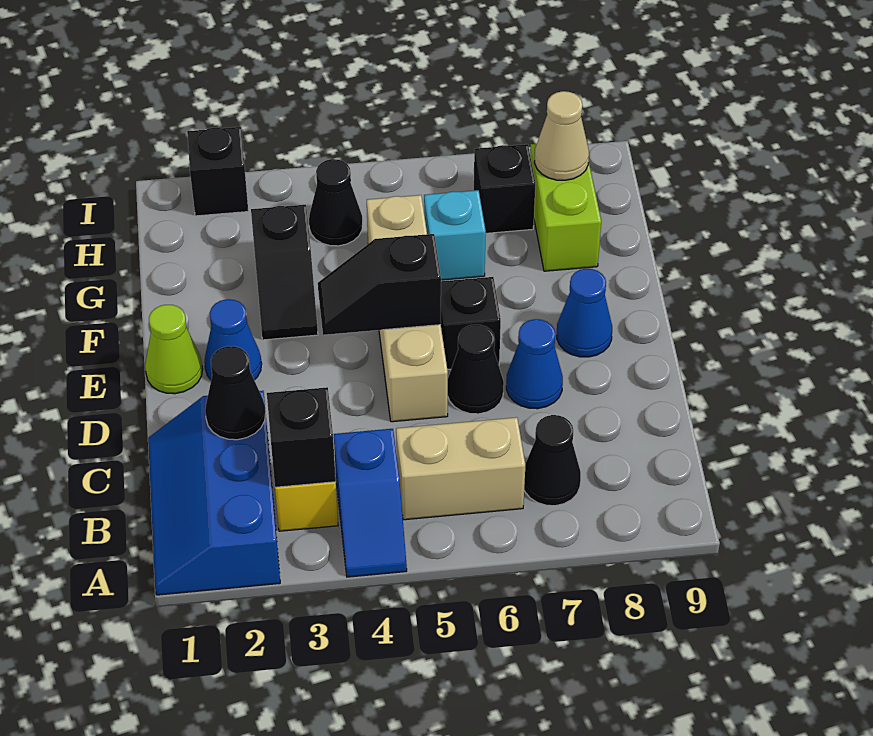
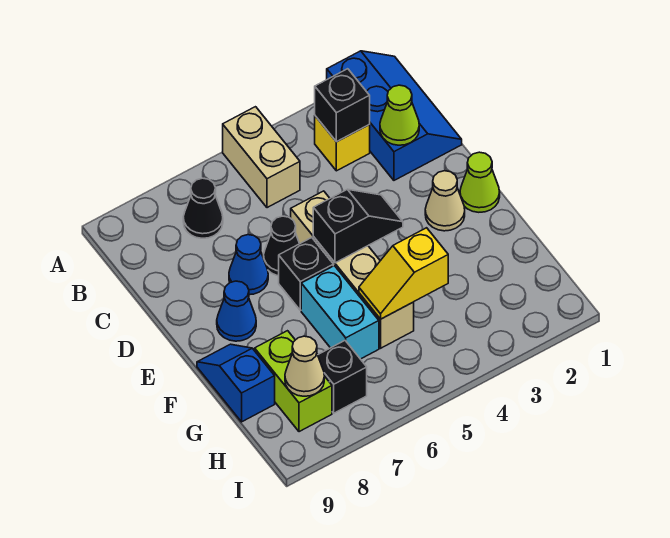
blue 1x2 slope [334,429,407,577] -> blue 1x2 slope moved to [197,344,275,422]
tan 1x2 brick [396,417,525,520] -> tan 1x2 brick turned to [223,107,300,208]
black 1x1 cone [205,346,266,440] -> lime 1x1 cone [380,85,419,145]
blue 1x1 cone [205,299,262,380] -> tan 1x1 cone [425,171,465,231]
black 1x2 slope [251,205,318,340] -> none
none -> yellow 1x2 slope [359,228,448,319]
cyan 1x1 brick [424,190,486,280] -> cyan 1x2 brick [301,266,379,359]
black 1x1 cone [309,159,363,246] -> none
black 1x1 brick [187,127,248,216] -> none

